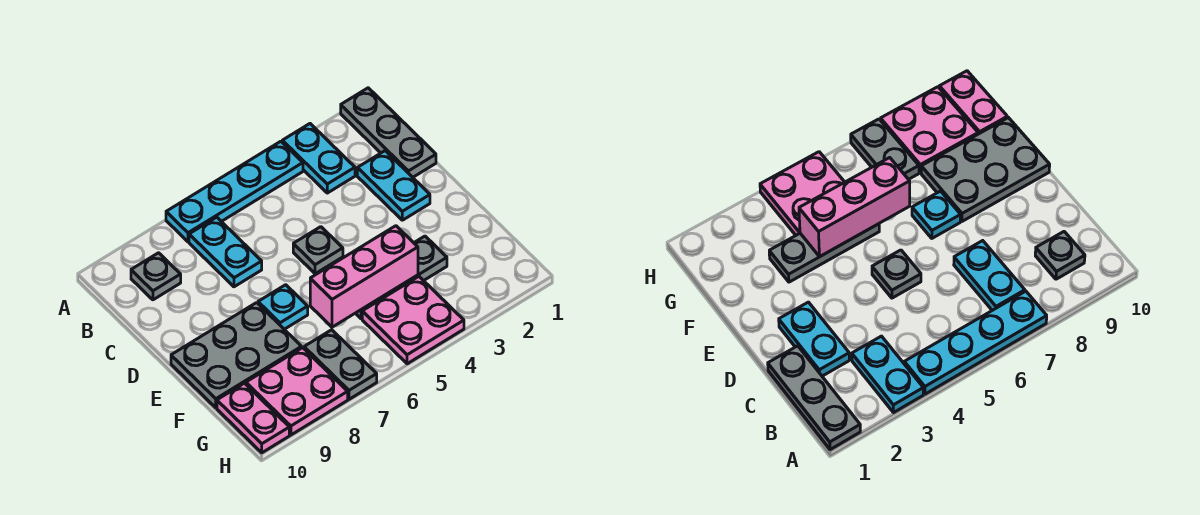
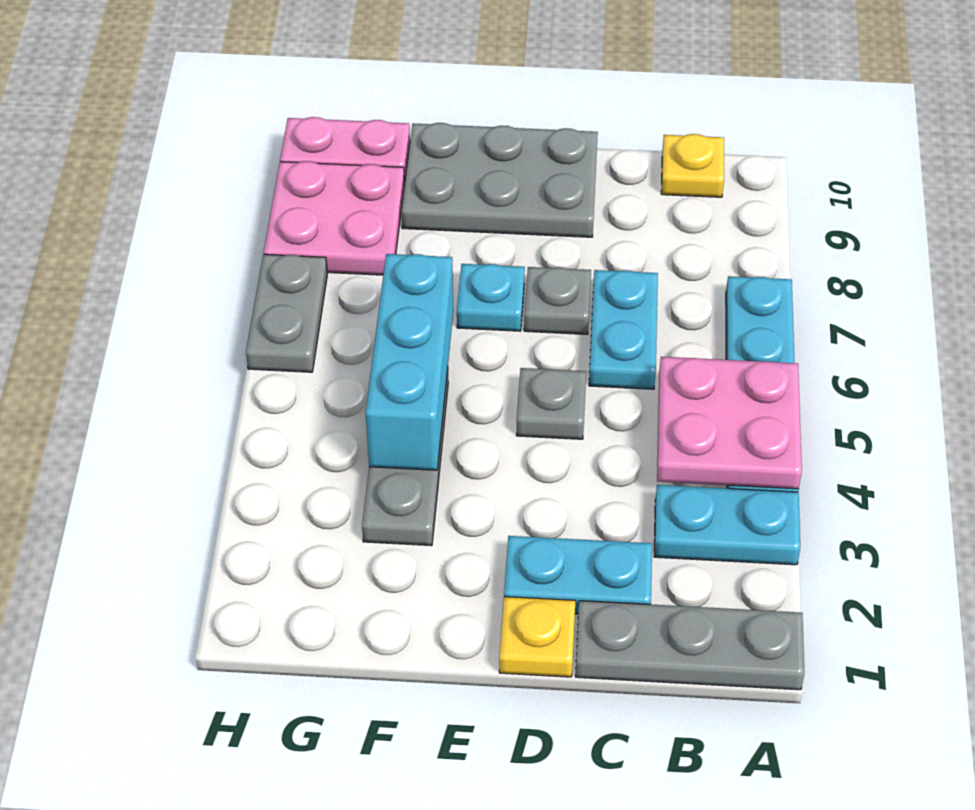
cyan 1x2 plate [189,217,262,287] -> cyan 1x2 plate turned to [589,270,658,389]
grey 1x1 plate [131,253,181,300] -> grey 1x1 plate moved to [524,267,591,334]
none -> yellow 1x1 plate [661,134,724,197]
none -> yellow 1x1 plate [499,597,575,677]
grey 2x3 plate [171,303,302,408] -> grey 2x3 plate turned to [401,123,598,237]
pink 1x3 brick [310,226,418,327] -> cyan 1x3 brick [366,254,453,470]
pink 2x2 plate [362,277,464,364] -> pink 2x2 plate moved to [657,357,802,489]
grey 1x2 plate [304,330,377,399] -> grey 1x2 plate turned to [246,254,327,372]

